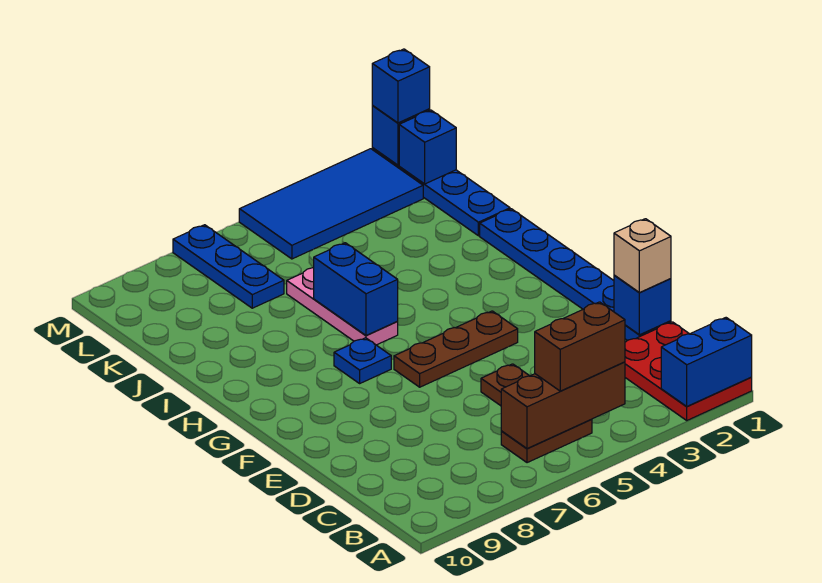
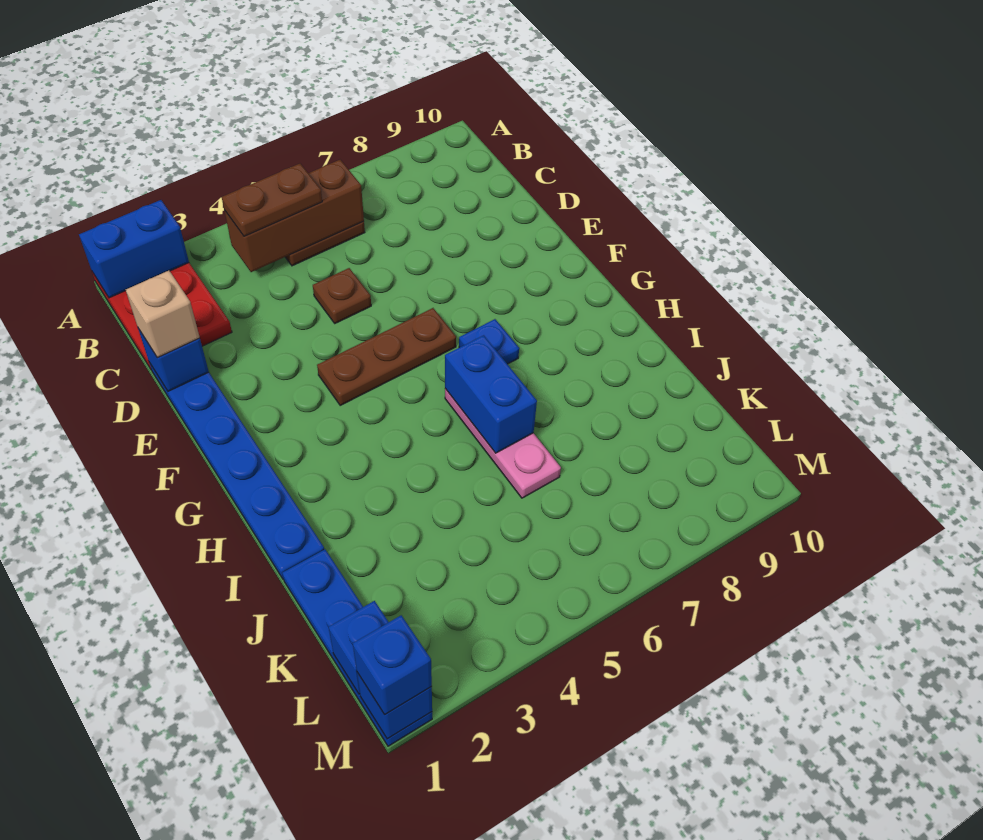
brown 1x2 brick [535,302,625,391] -> brown 1x2 plate [222,164,322,236]
blue 1x3 plate [173,225,284,308] -> none
blue 2x4 tile [239,149,423,259] -> none

